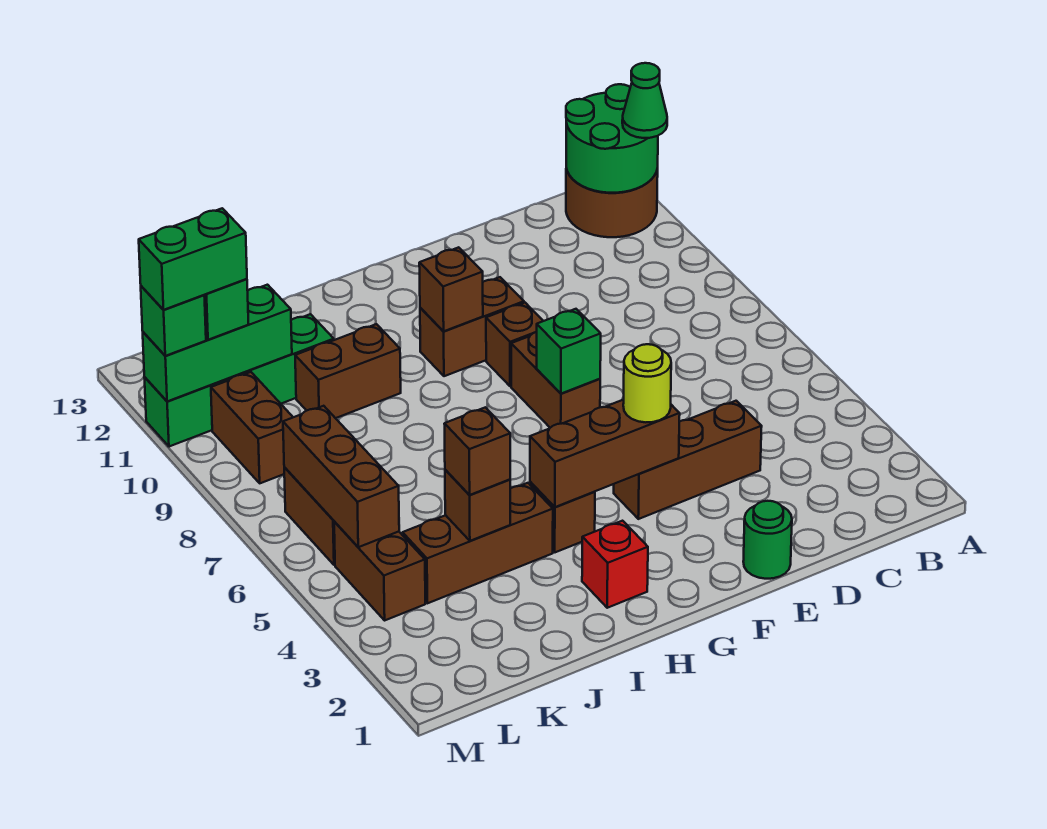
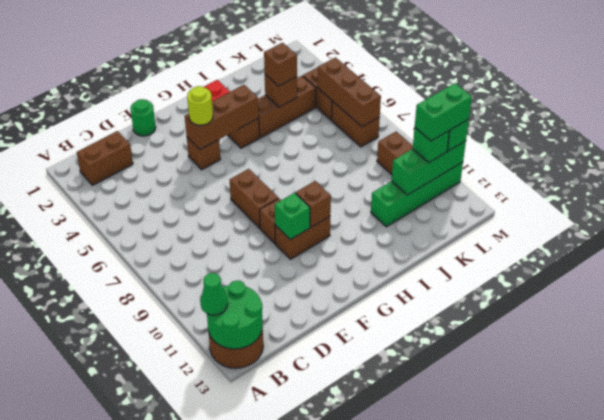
brown 1x3 brick [614,401,762,519] -> brown 1x1 brick [187,137,221,170]
green 1x1 brick [537,309,601,394] -> green 1x1 brick moved to [275,193,310,240]
brown 1x2 brick [295,324,401,418] -> brown 1x2 brick moved to [77,131,133,185]

